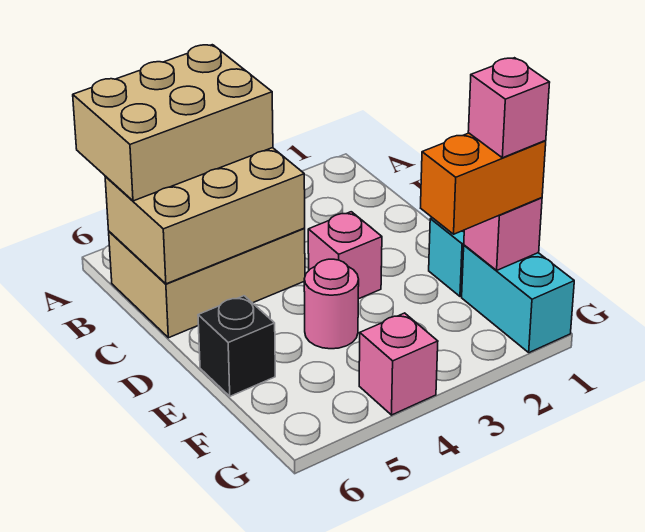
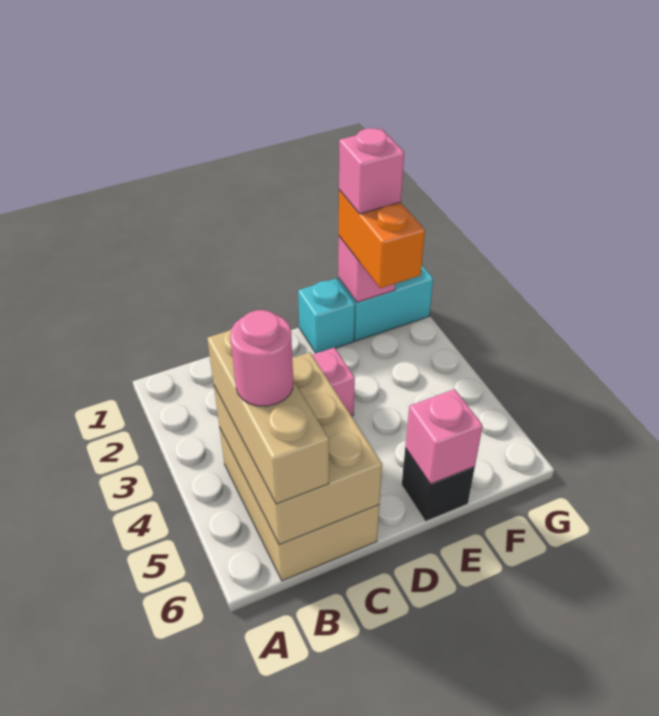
tan 2x3 brick [73,45,273,201] -> tan 1x3 brick [207,329,329,504]
pink 1x1 round brick [304,259,359,349] -> pink 1x1 round brick moved to [230,310,293,406]
pink 1x1 brick [359,313,438,415] -> pink 1x1 brick moved to [405,389,483,484]

